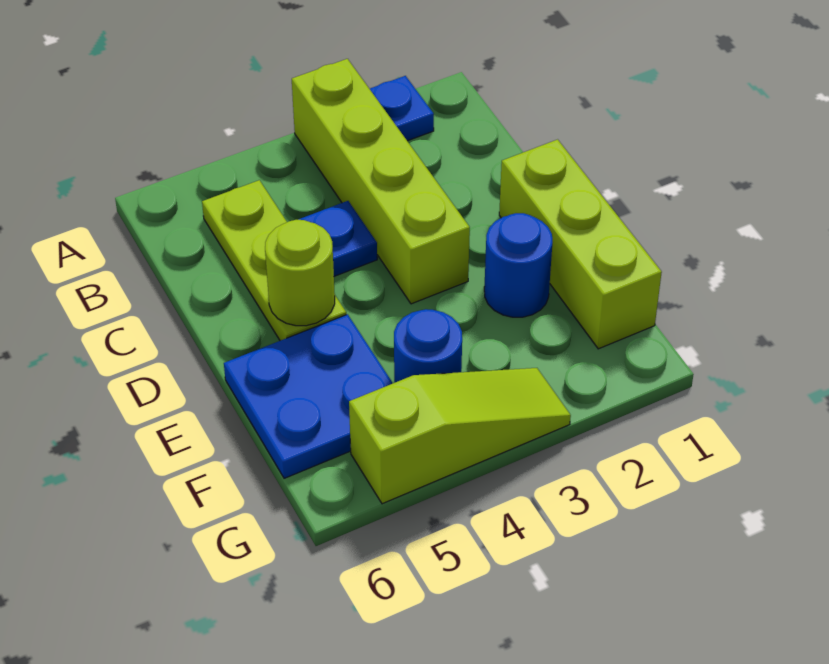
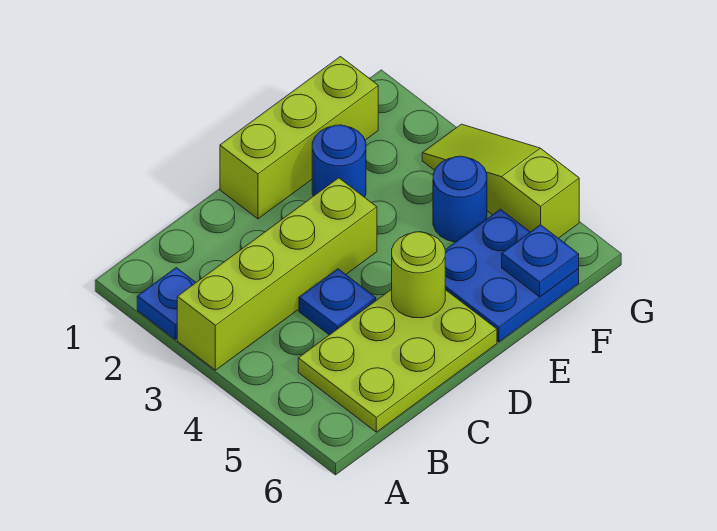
lime 1x3 plate [202,180,346,341] -> lime 2x3 plate [298,289,497,432]
none -> blue 1x1 plate [502,225,579,297]

